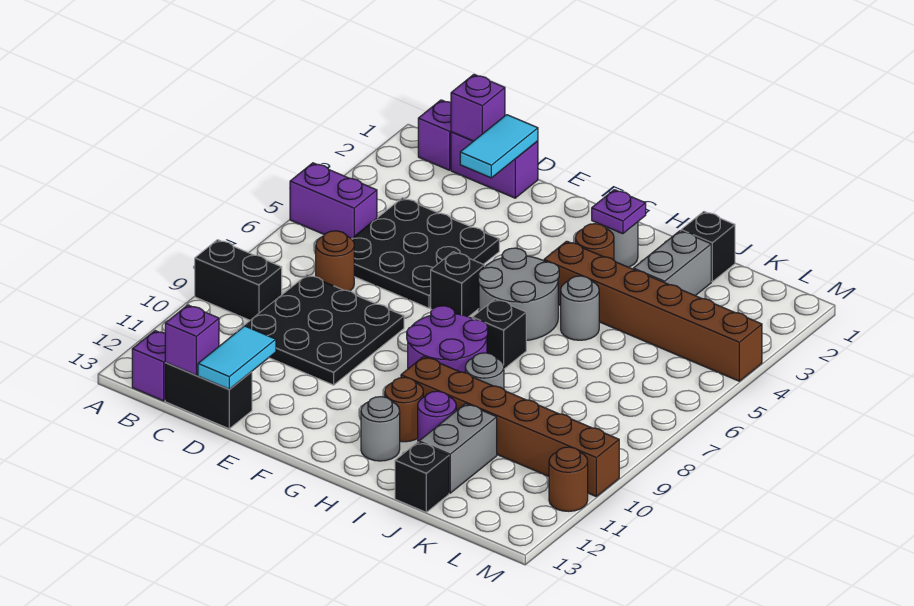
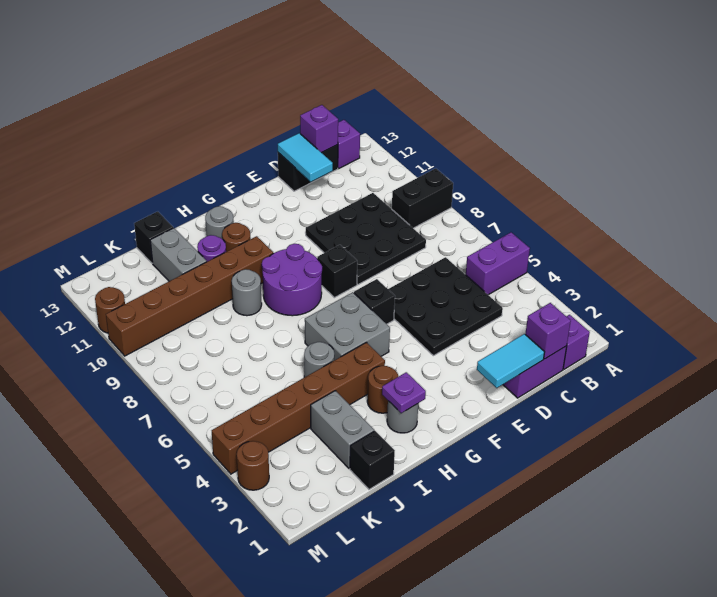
brown 1x1 round brick [316,231,354,291] -> brown 1x1 round brick moved to [237,441,269,490]
cyan 1x2 tile [460,115,538,178] -> cyan 1x2 tile turned to [477,334,544,388]
grey 2x2 round brick [478,248,559,341] -> grey 2x2 brick [305,292,390,360]
black 1x1 brick [472,299,526,369] -> black 1x1 brick moved to [317,245,357,298]

